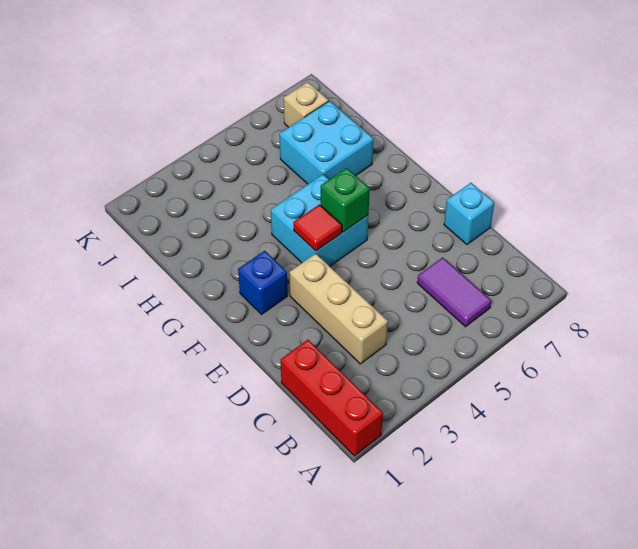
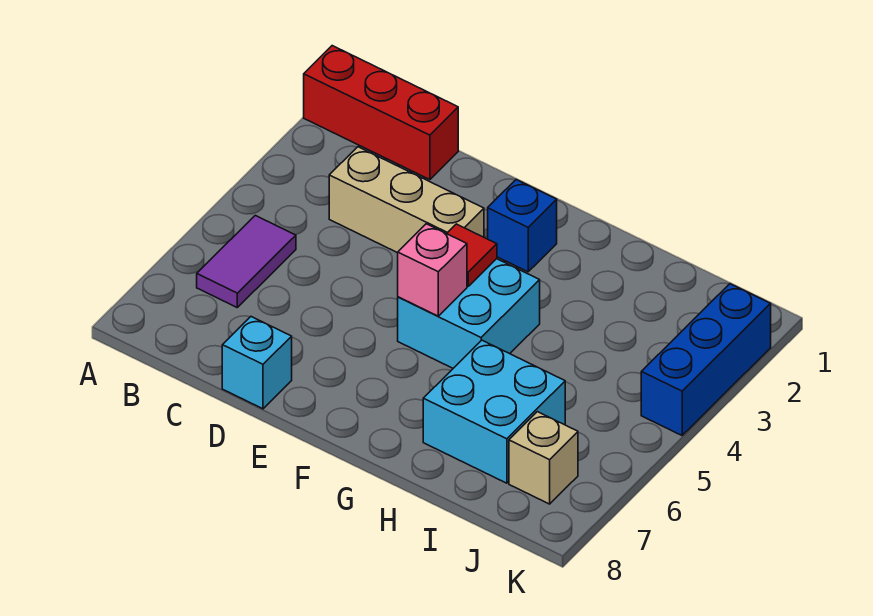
purple 1x2 tile [417,257,491,327] -> purple 1x2 tile turned to [197,215,296,307]
green 1x1 brick [321,168,370,232] -> pink 1x1 brick [398,224,467,316]
none -> blue 1x3 brick [641,284,771,435]

